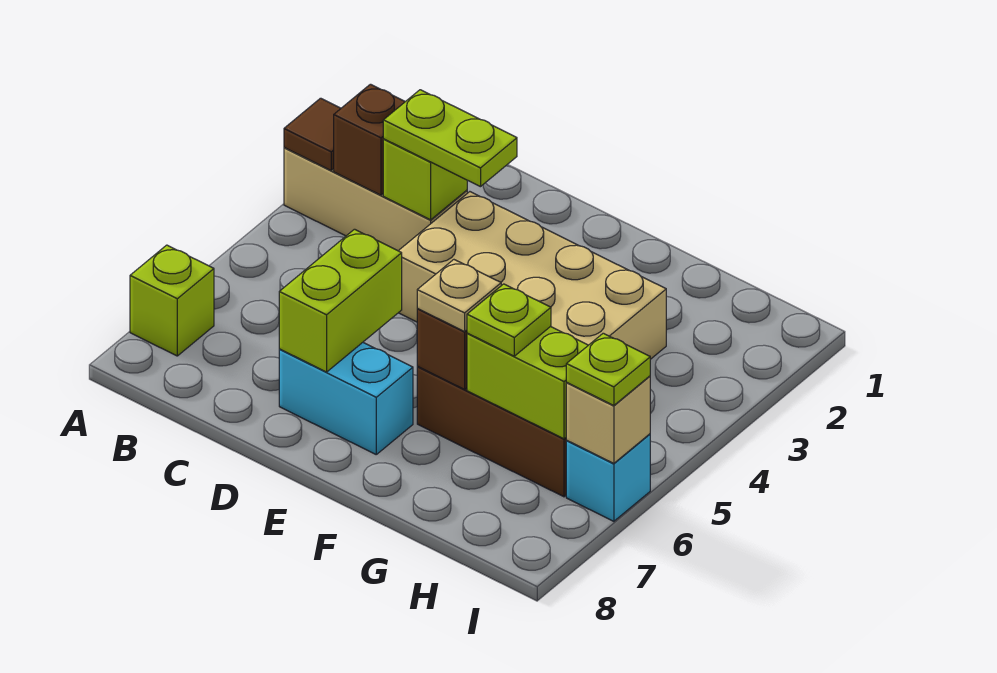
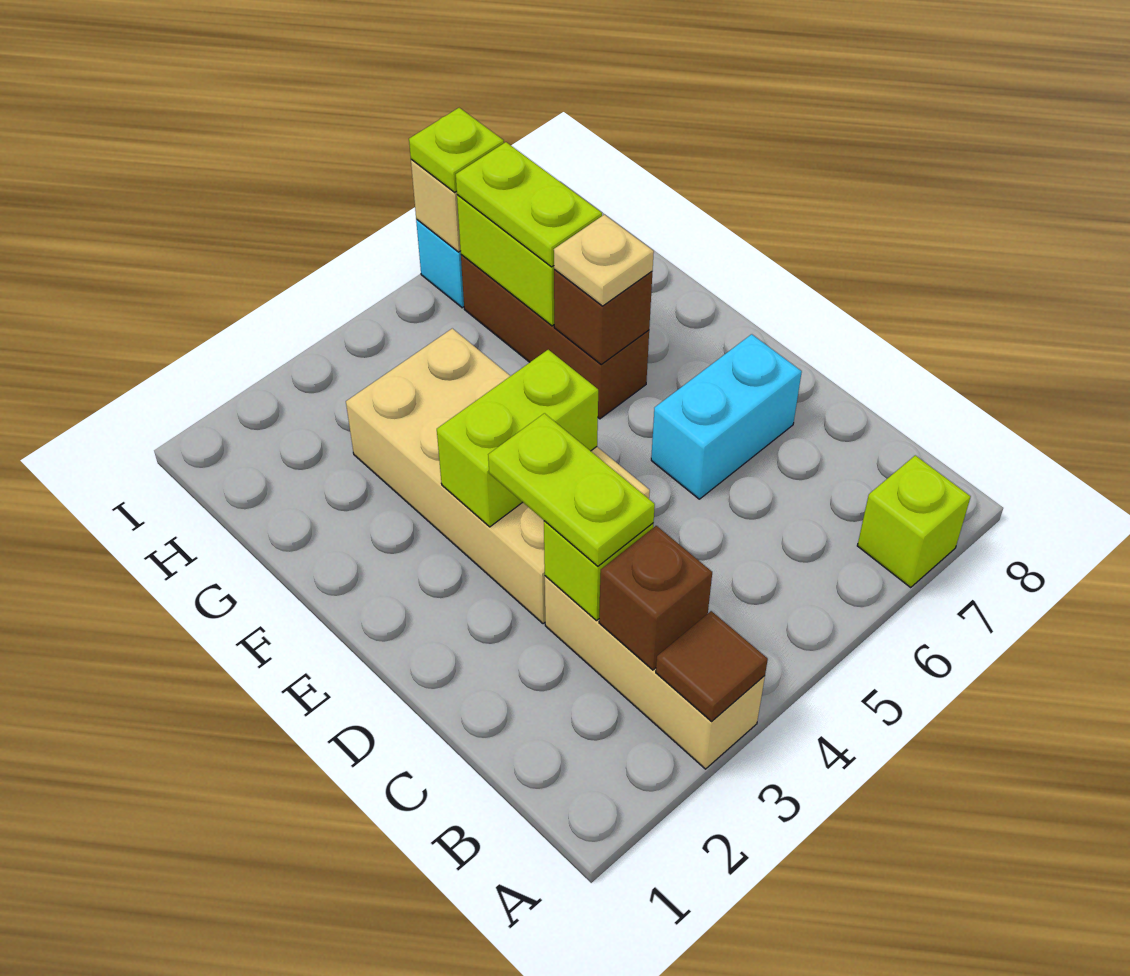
lime 1x2 brick [279,229,402,372] -> lime 1x2 brick moved to [437,350,598,527]
cyan 1x2 brick [279,343,413,454] -> cyan 1x2 brick turned to [651,334,802,499]
lime 1x1 plate [467,284,551,356] -> lime 1x2 plate [456,142,602,267]

